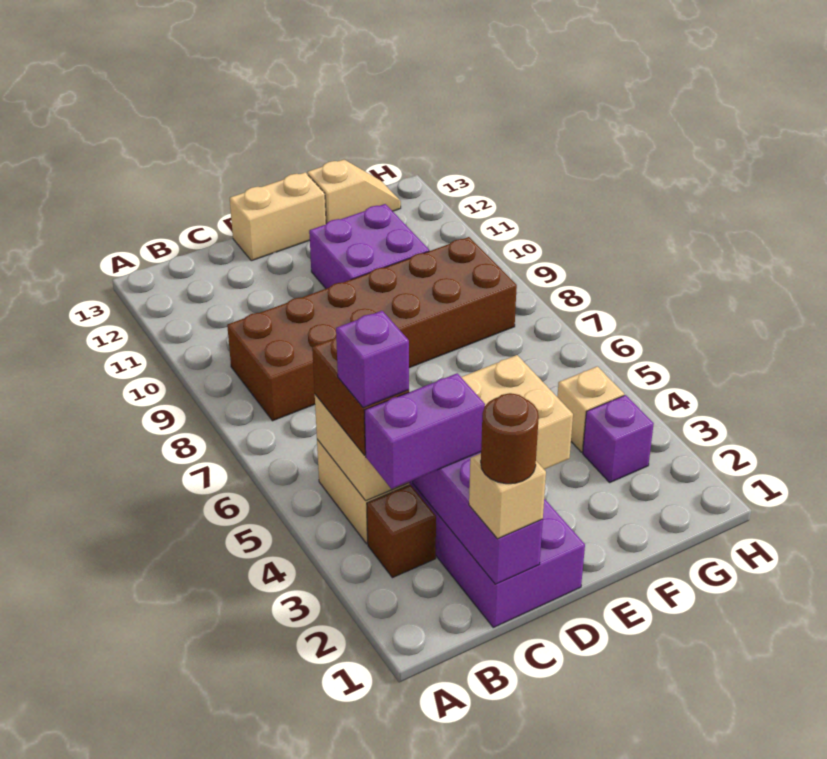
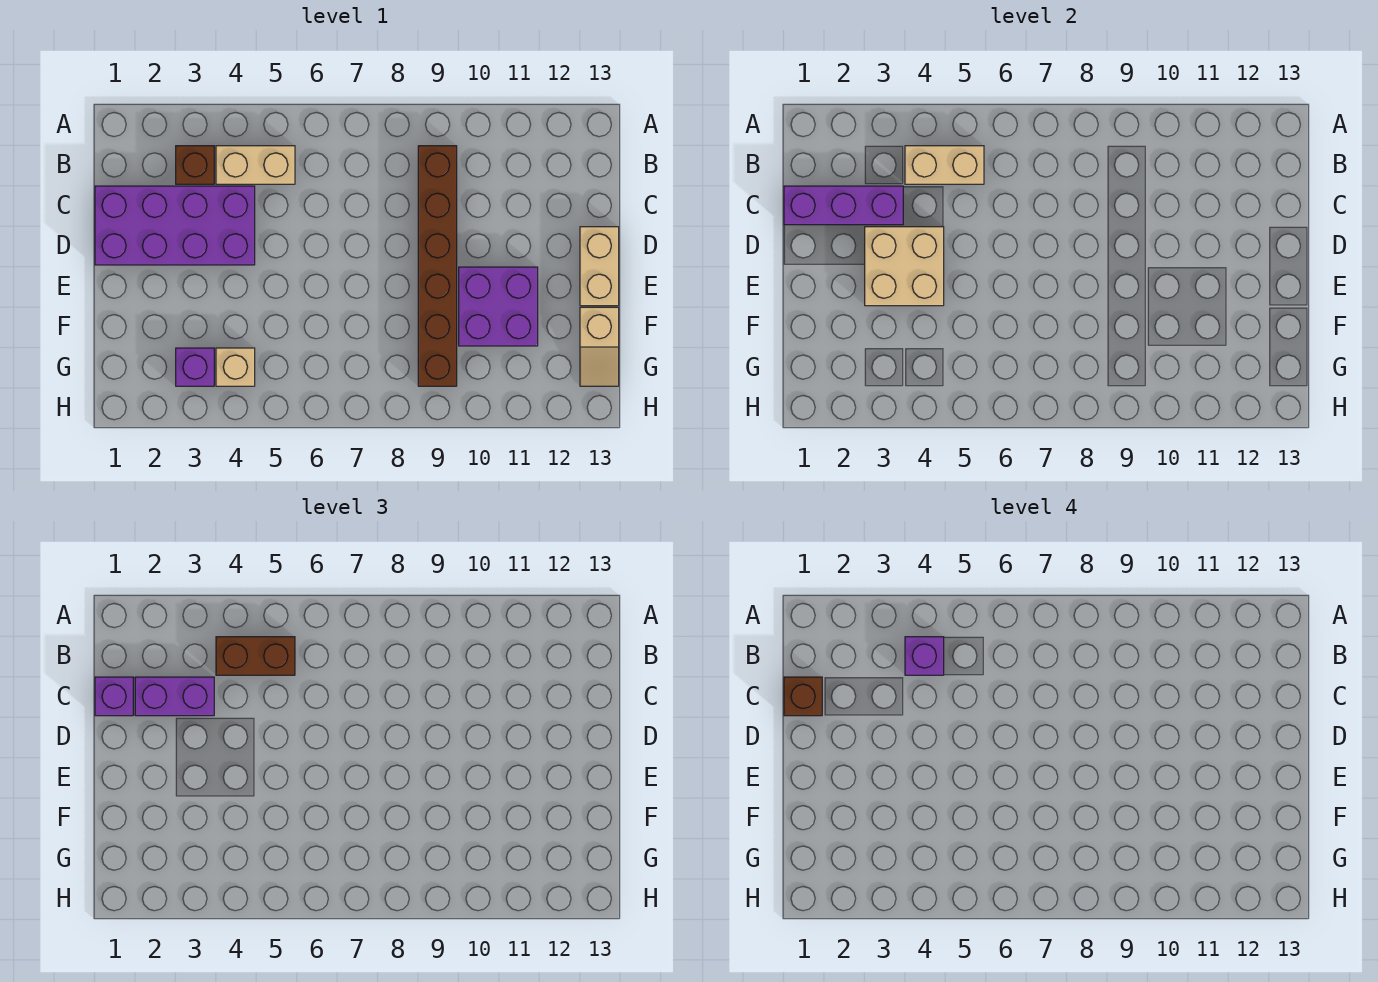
purple 1x2 brick [364,373,485,489] -> purple 1x2 brick turned to [135,677,214,716]
brown 2x6 brick [227,237,517,421] -> brown 1x6 brick [418,146,457,386]
tan 1x1 brick [469,454,546,539] -> purple 1x1 brick [95,677,133,716]
brown 1x1 round brick [481,393,539,484] -> brown 1x1 brick [784,677,822,716]

